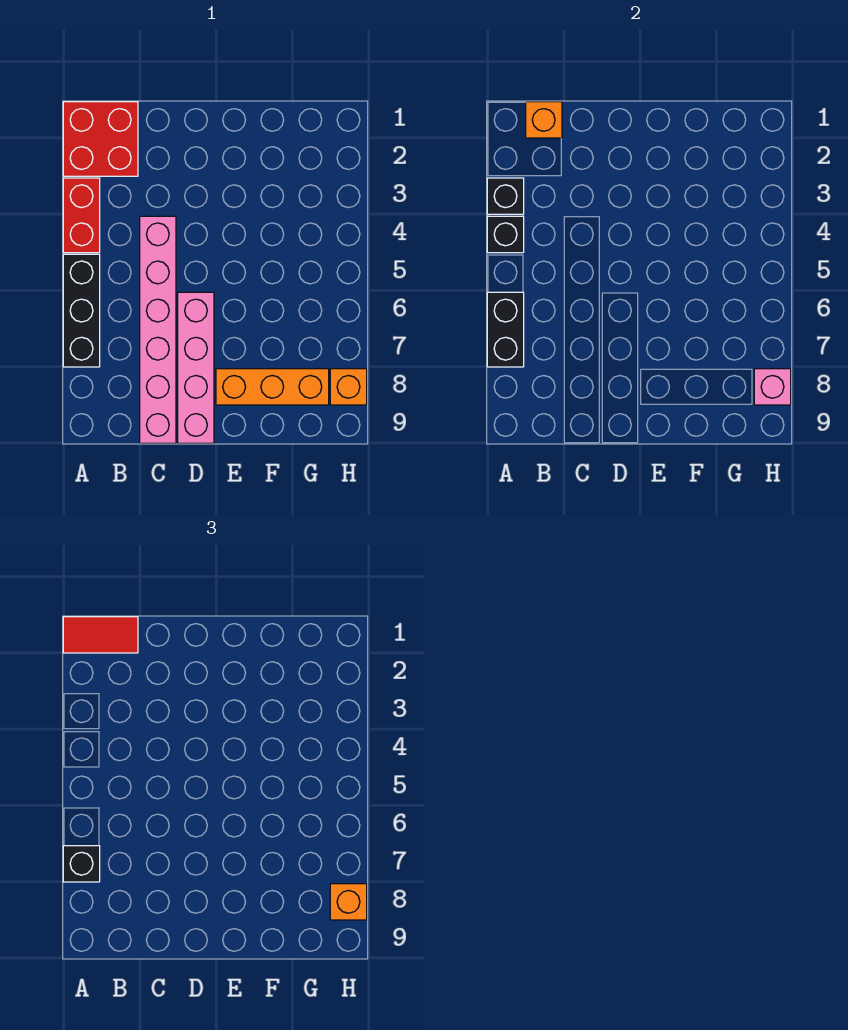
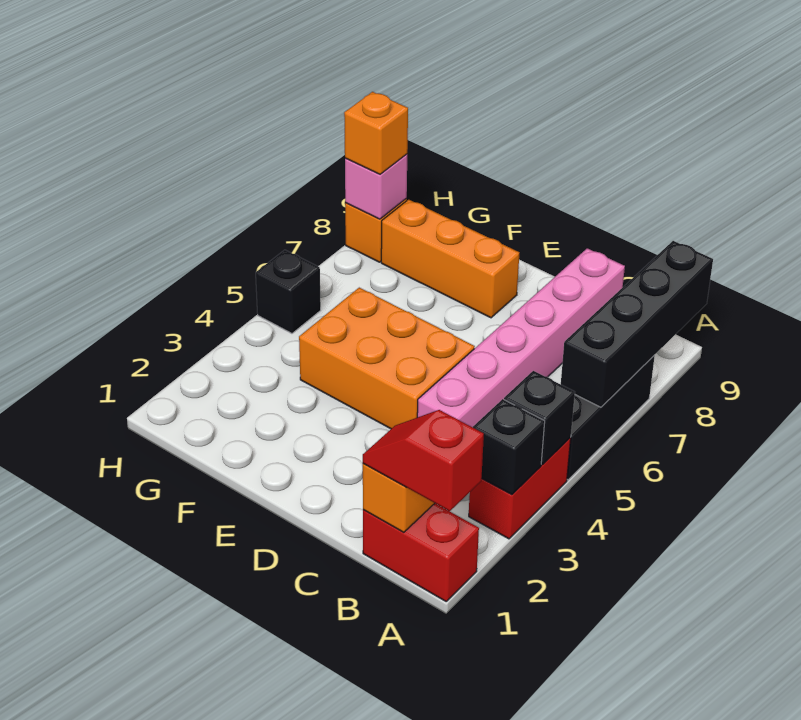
red 2x2 brick [63,102,138,176] -> red 1x2 brick [363,504,479,601]
red 1x2 tile [63,617,138,653] -> red 1x2 slope [363,410,484,511]
black 1x2 brick [487,292,524,367] -> black 1x4 brick [561,241,713,407]
black 1x1 brick [63,846,100,882] -> black 1x1 brick moved to [256,250,321,333]
none -> orange 2x3 brick [299,288,475,429]
pink 1x4 brick [178,292,214,443] -> none

